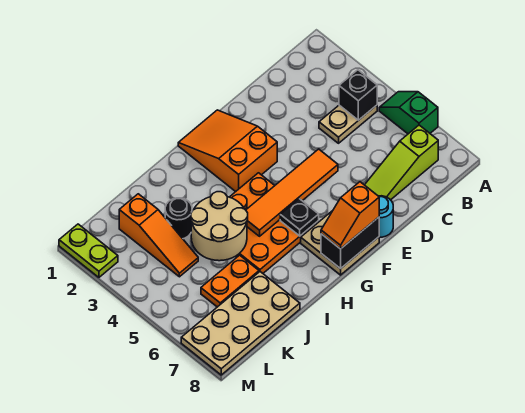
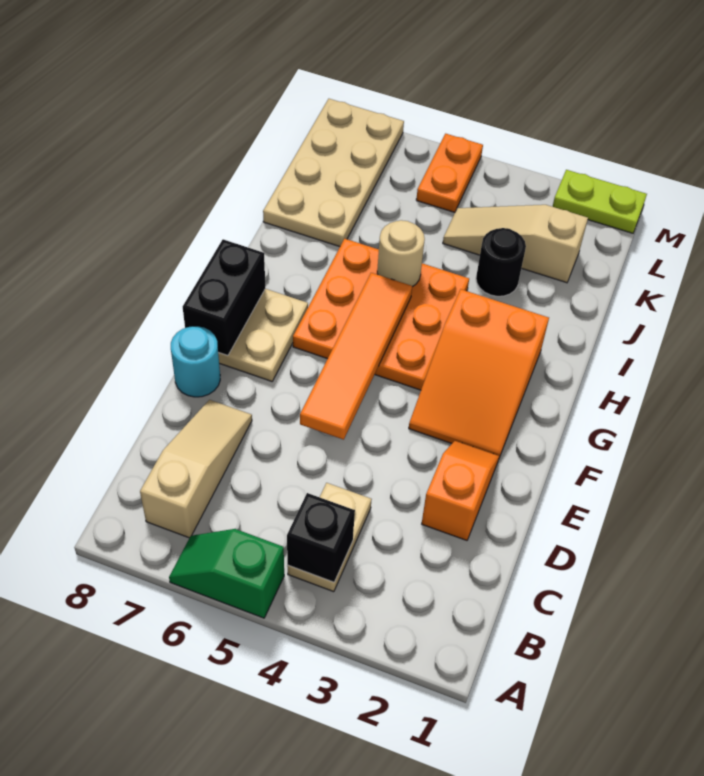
green 1x2 slope [379,92,438,134] -> green 1x2 slope turned to [169,529,284,618]
lime 1x3 slope [365,125,438,200] -> tan 1x3 slope [140,400,252,538]
orange 2x3 slope [178,110,277,192] -> orange 2x3 slope turned to [409,289,549,457]
orange 1x2 slope [321,182,379,249] -> orange 1x2 slope moved to [422,441,499,540]
black 1x1 plate [280,199,319,236] -> none
tan 2x2 round brick [191,192,248,261] -> tan 1x1 round brick [377,220,425,287]
orange 1x2 plate [201,255,259,307] -> orange 1x2 plate moved to [416,134,483,212]
orange 1x3 slope [119,194,198,277] -> tan 1x3 slope [443,205,588,283]

